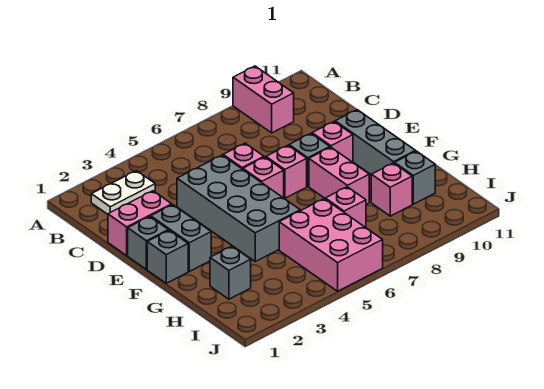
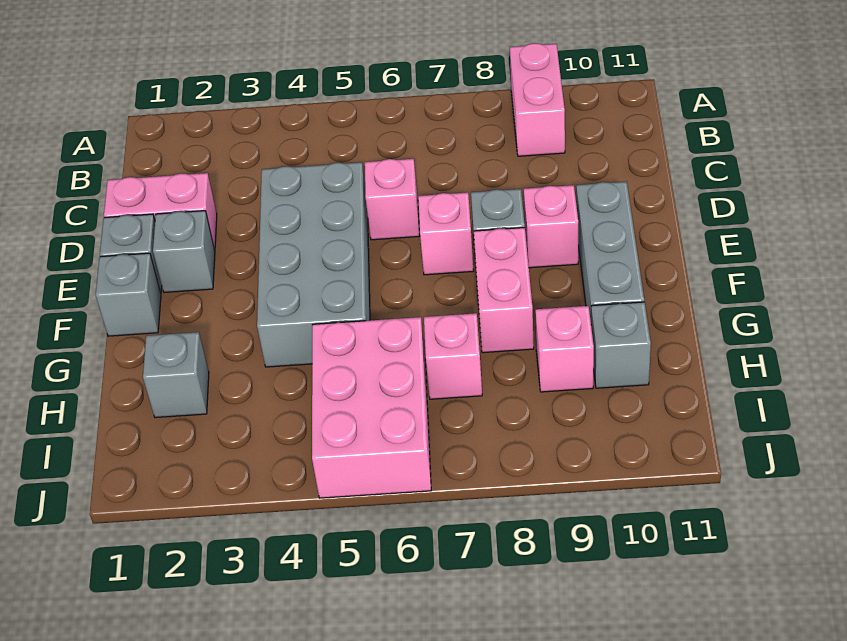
white 1x2 plate [91,171,155,214] -> none
grey 1x2 brick [151,205,211,271] -> grey 1x1 brick [153,211,215,292]
pink 1x1 brick [243,157,284,198] -> none

